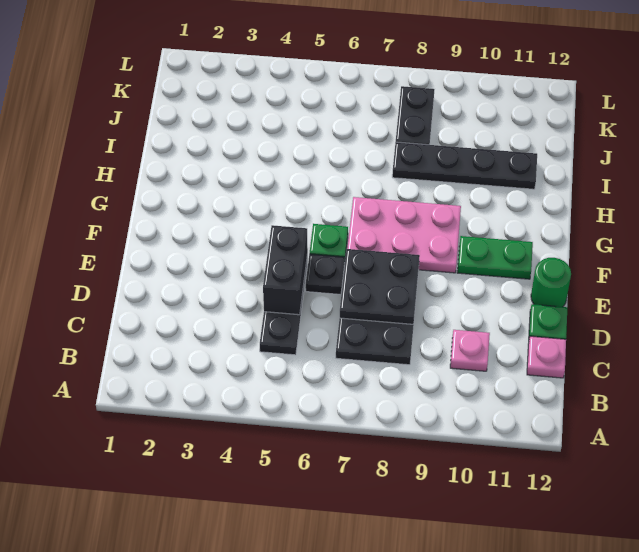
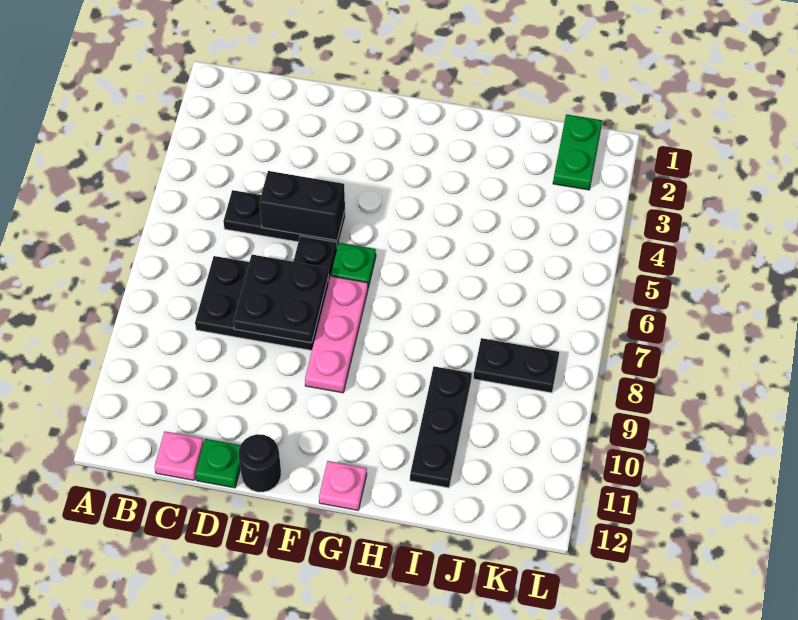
pink 1x1 plate [450,330,490,371] -> pink 1x1 plate moved to [319,461,367,510]
green 1x1 round brick [531,258,571,307] -> black 1x1 round brick [238,434,281,492]
pink 2x3 plate [347,197,461,273] -> pink 1x3 plate [305,276,368,393]
green 1x2 plate [457,236,533,279] -> green 1x2 plate moved to [553,114,602,190]
black 1x4 plate [392,142,537,189] -> black 1x3 plate [410,366,472,488]

